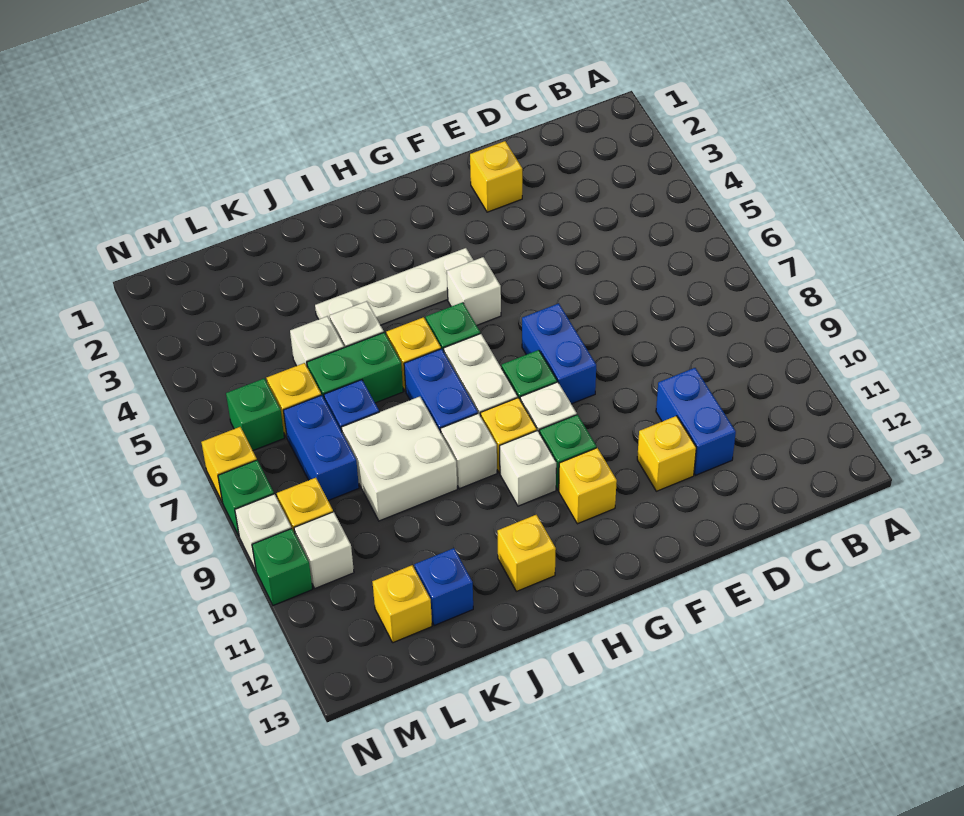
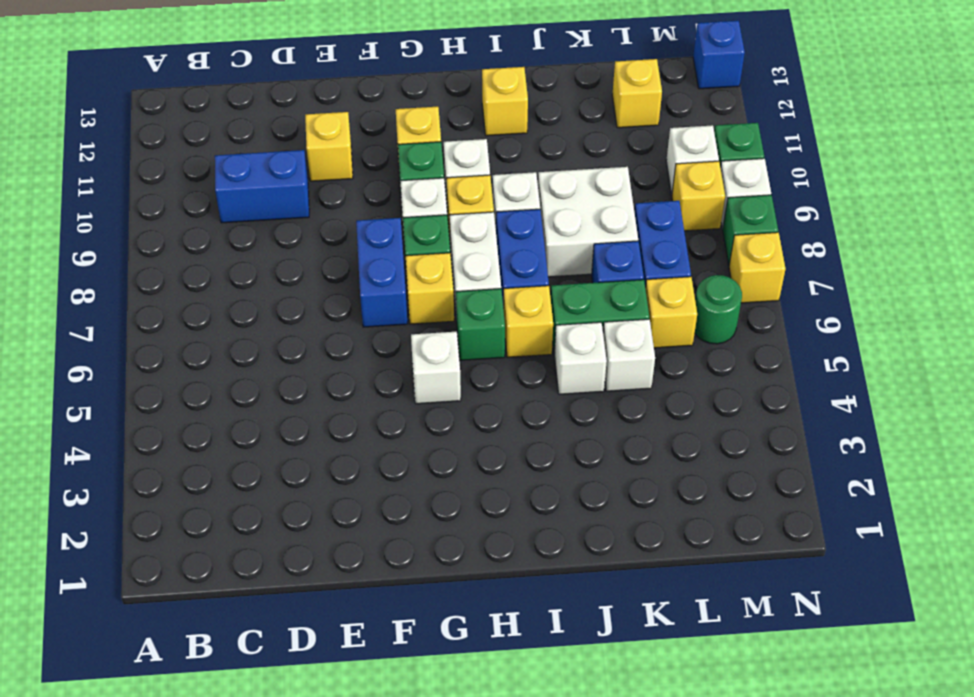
blue 1x2 brick [656,368,736,475] -> blue 1x2 brick turned to [215,150,309,223]
yellow 1x1 brick [470,141,522,212] -> yellow 1x1 brick moved to [406,253,454,324]
white 1x4 plate [315,248,474,325] -> none
blue 1x1 brick [414,548,473,626] -> blue 1x1 brick moved to [693,21,745,89]
green 1x1 brick [226,379,284,450] -> green 1x1 round brick [695,275,742,344]

